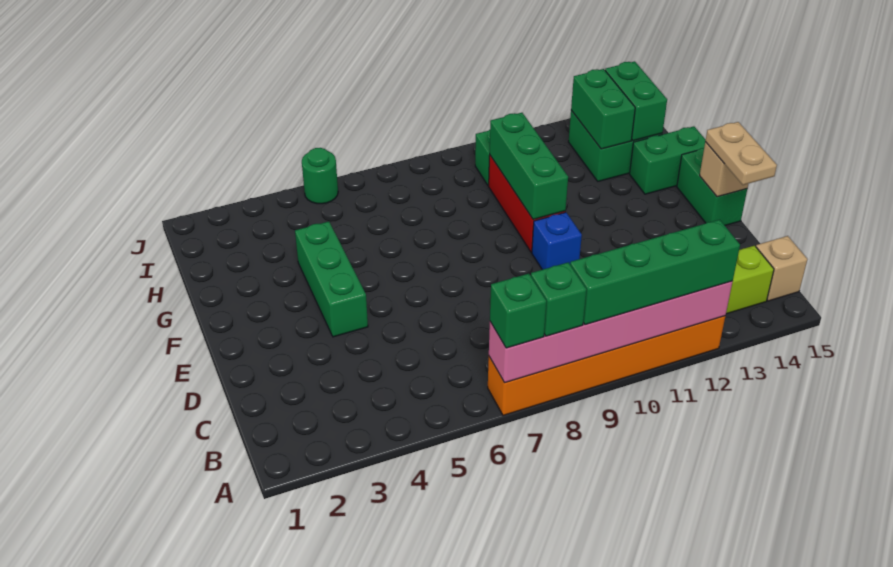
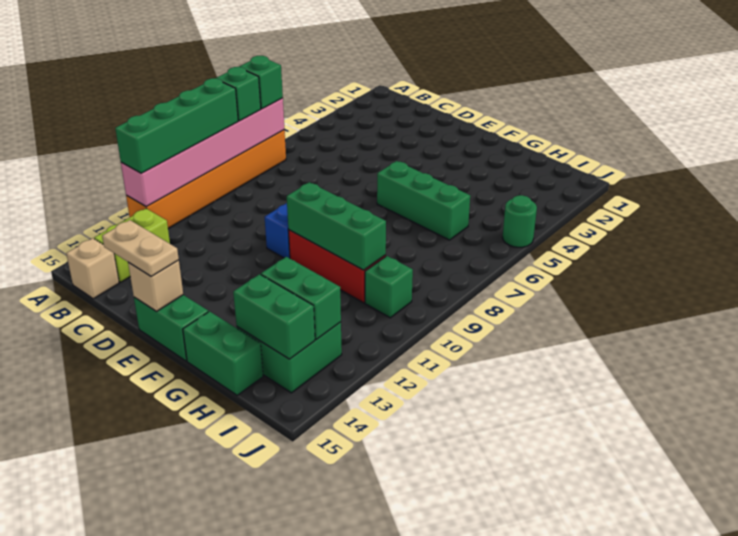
green 1x3 brick [295,222,368,337] -> green 1x3 brick moved to [377,161,470,240]
green 1x2 brick [630,126,706,194] -> green 1x2 brick turned to [183,311,263,395]

